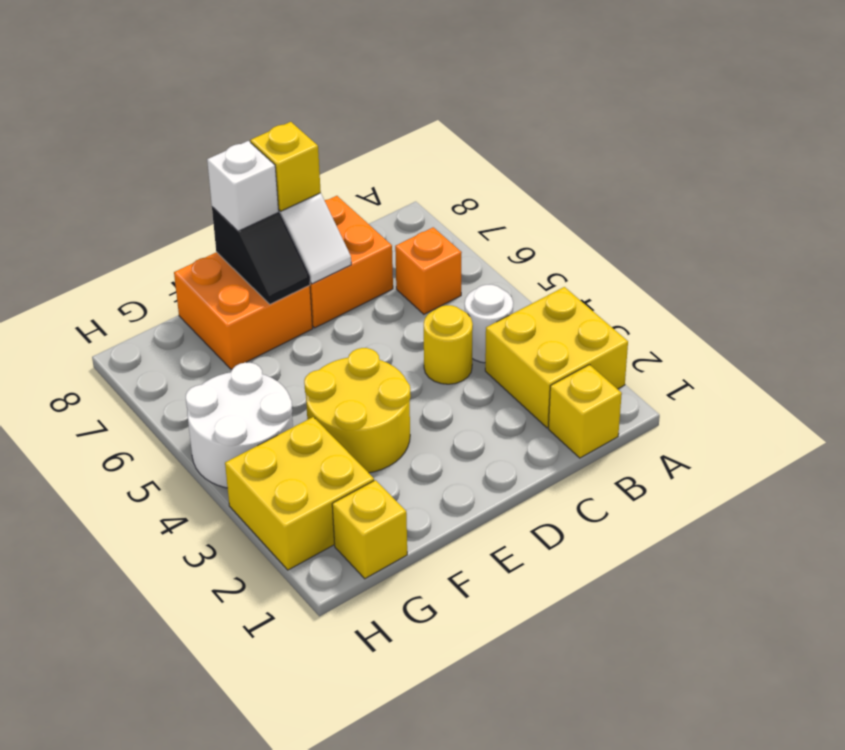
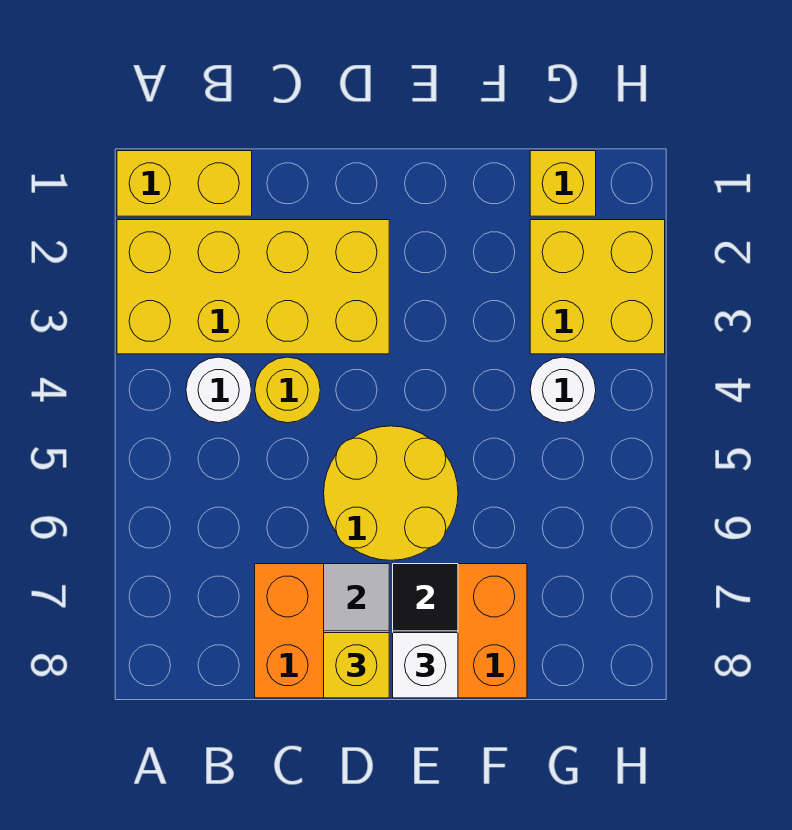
yellow 2x2 brick [485,287,628,428] -> yellow 2x4 brick [117,220,389,354]
yellow 1x1 brick [549,365,622,458] -> yellow 1x2 brick [117,151,252,216]
orange 1x1 brick [395,227,462,314] -> none
yellow 2x2 round brick [304,348,411,473] -> yellow 2x2 round brick moved to [324,426,458,560]
white 2x2 round brick [186,362,293,488] -> white 1x1 round brick [530,357,596,423]

